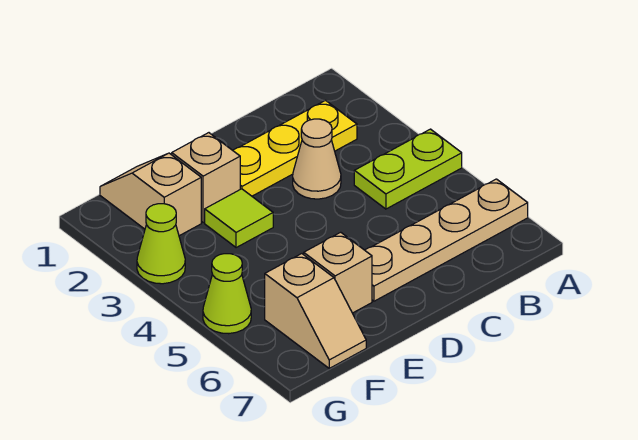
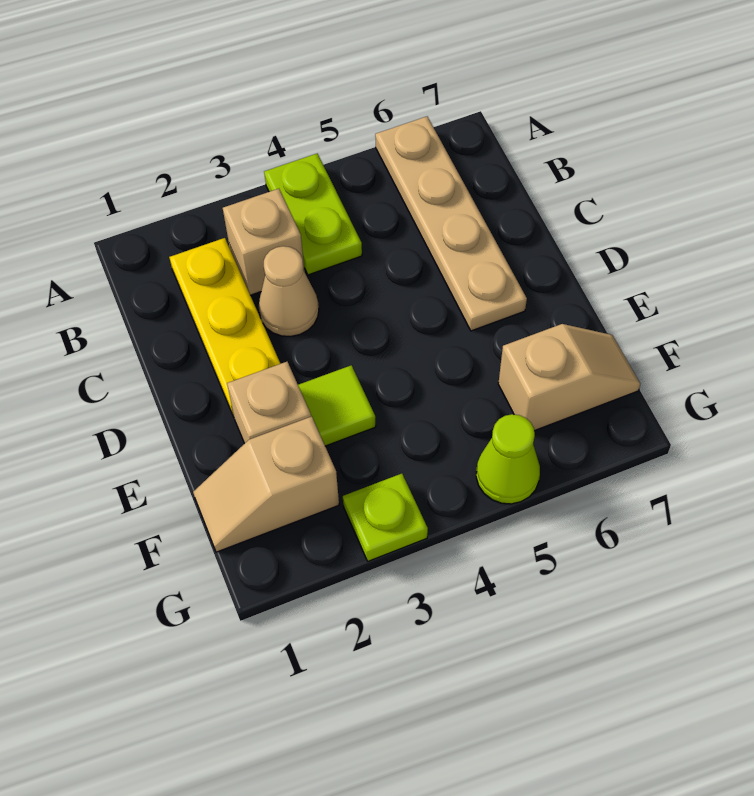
tan 1x1 brick [304,232,372,313] -> tan 1x1 brick moved to [223,189,305,295]
lime 1x1 cone [137,204,185,284] -> lime 1x1 plate [343,474,428,561]

